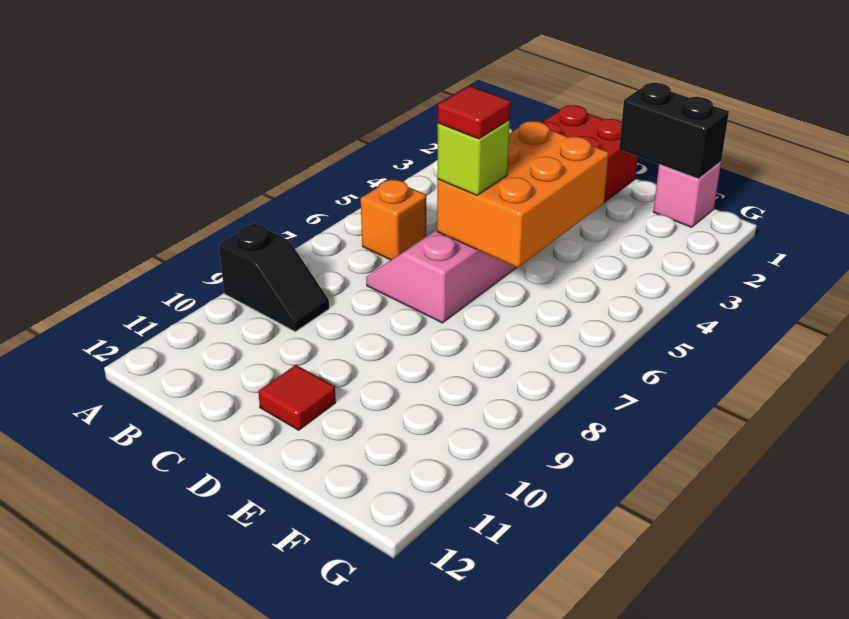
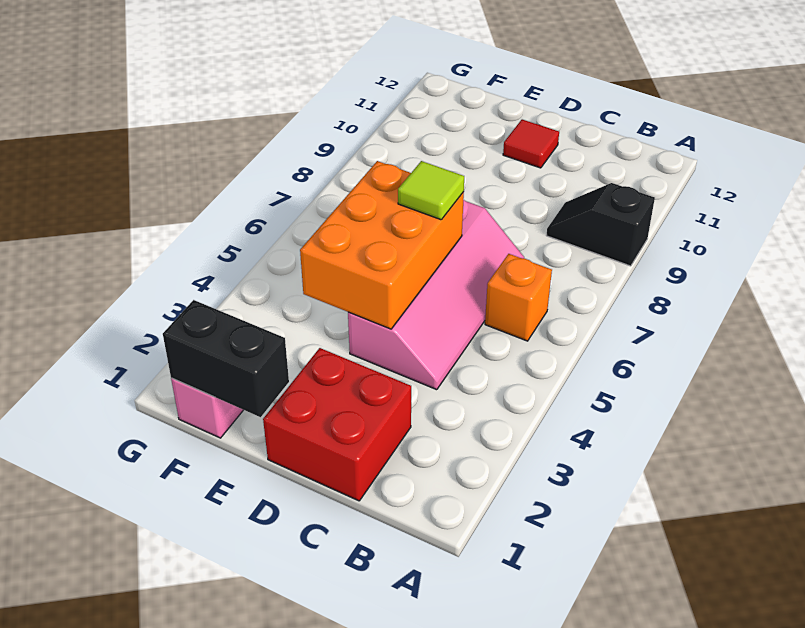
lime 1x1 brick [437,120,510,195] -> lime 1x1 tile [398,161,464,220]
red 1x1 tile [438,86,511,139] -> none

